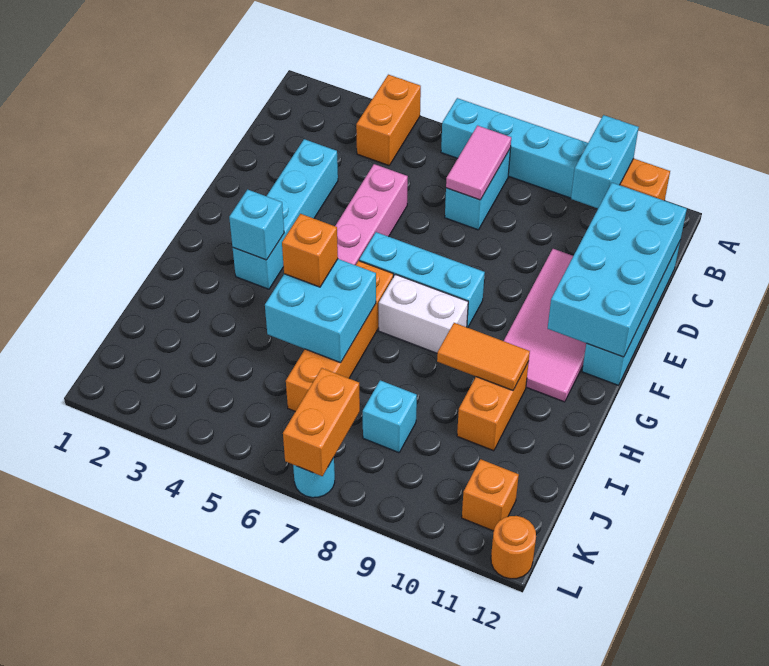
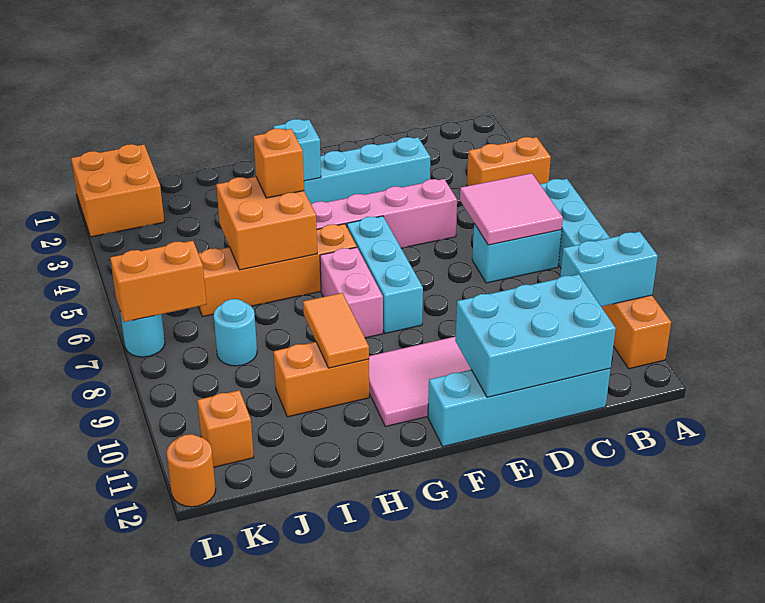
pink 1x2 tile [446,126,511,200] -> pink 2x2 tile [460,173,563,245]
cyan 2x4 brick [548,183,687,357] -> cyan 2x3 brick [455,274,616,397]
white 1x2 brick [379,274,468,353] -> pink 1x2 brick [320,247,383,338]
cyan 2x2 brick [265,259,376,363] -> orange 2x2 brick [216,177,317,270]
cyan 1x1 brick [363,380,417,453] -> cyan 1x1 round brick [213,299,257,366]
none -> orange 2x2 brick [71,144,164,237]

